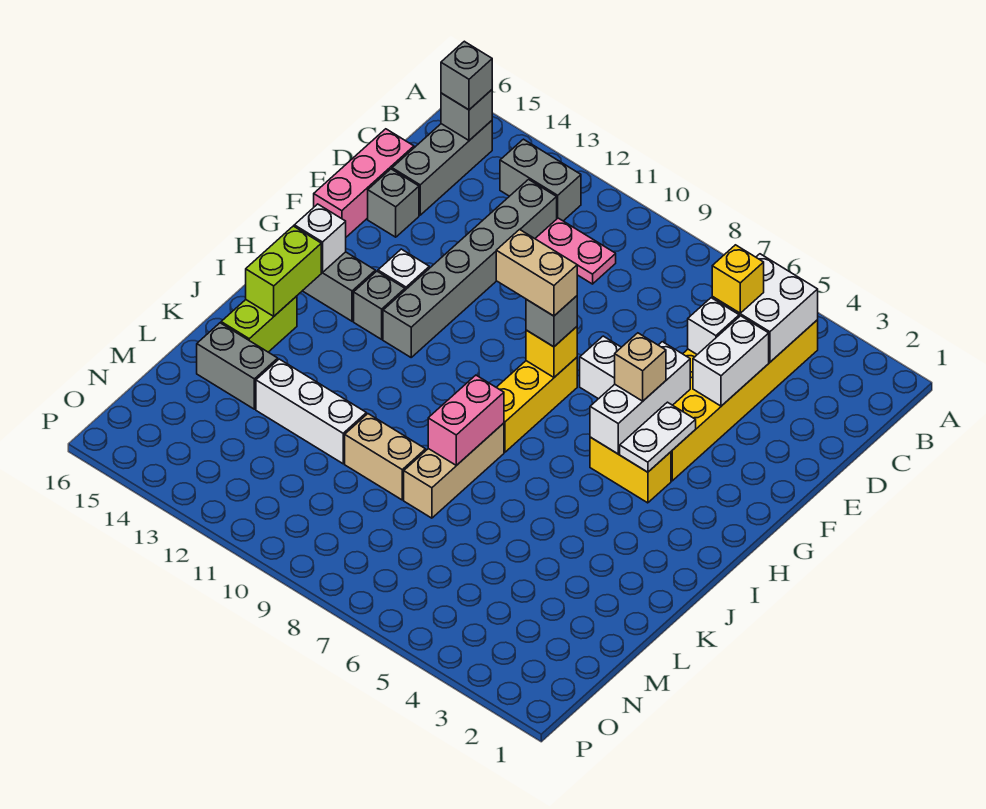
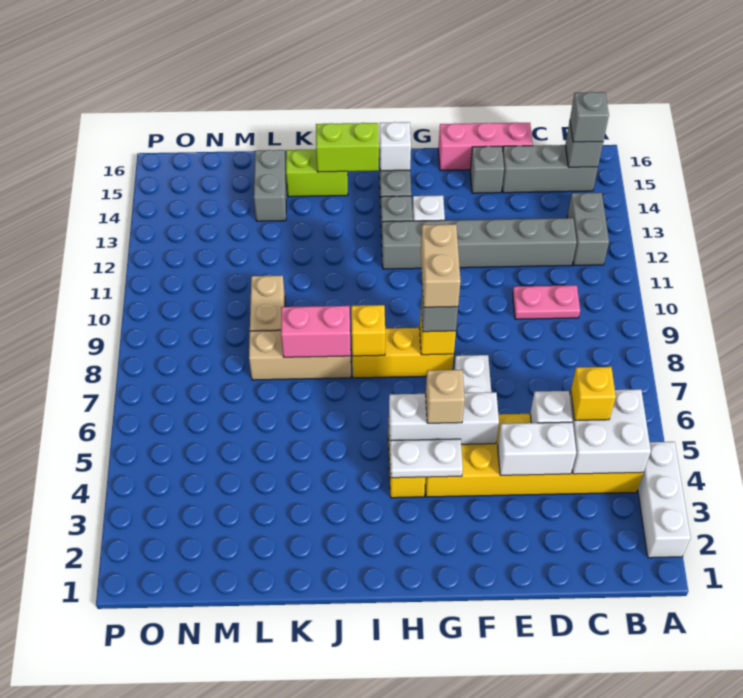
pink 1x2 plate [535,218,616,284] -> pink 1x2 plate turned to [513,285,580,319]
none -> yellow 1x1 brick [351,305,385,356]
white 1x3 brick [256,359,366,464] -> white 1x3 brick moved to [638,442,691,558]

